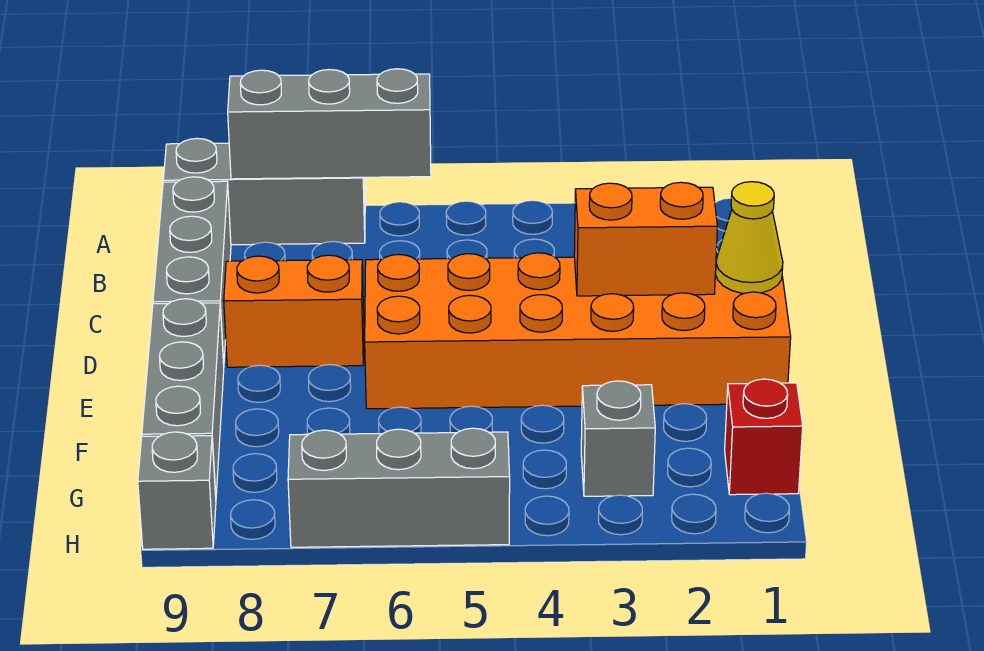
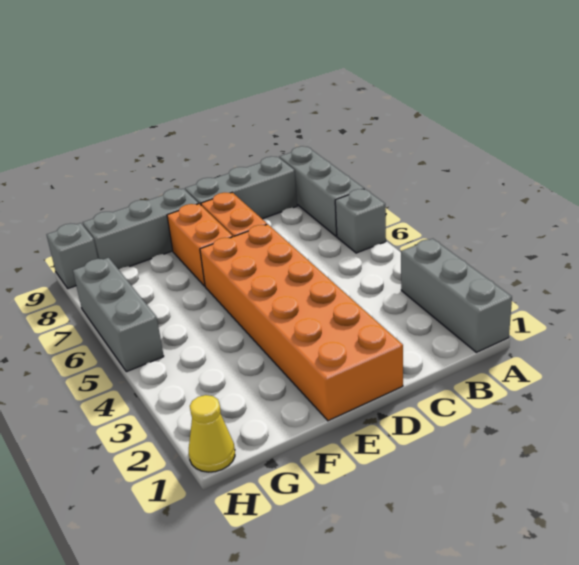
grey 1x3 brick [228,69,431,179] -> grey 1x3 brick moved to [401,239,512,352]
yellow 1x1 cone [716,182,783,293] -> yellow 1x1 cone moved to [189,395,235,472]
orange 1x2 brick [574,182,717,296] -> orange 1x2 brick moved to [167,204,233,286]
red 1x1 brick [725,379,803,495] -> none
grey 1x1 brick [581,381,655,496] -> grey 1x1 brick moved to [335,189,386,253]

